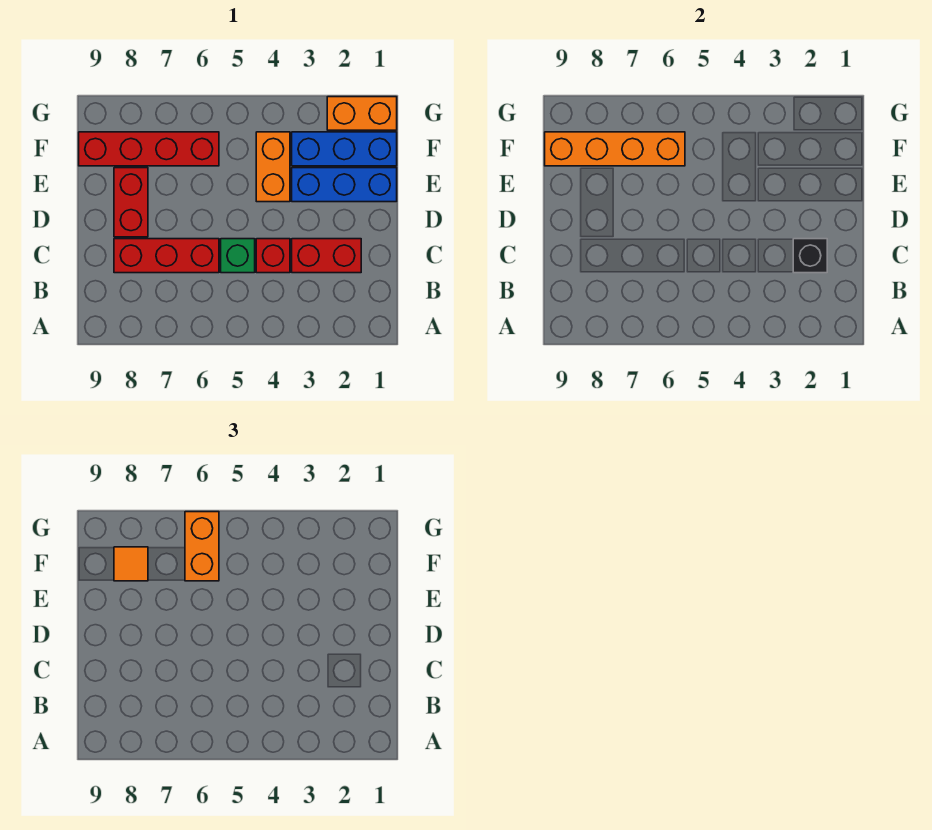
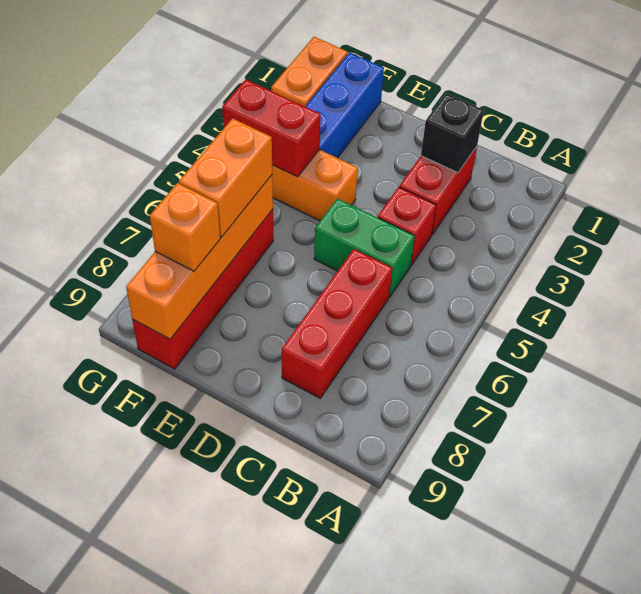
green 1x1 brick [221,239,255,273] -> green 1x2 brick [314,198,415,297]
red 1x2 brick [114,168,148,237] -> red 1x2 brick moved to [222,79,321,177]
blue 1x3 brick [292,168,397,202] -> none
orange 1x2 brick [185,512,219,581] -> orange 1x2 brick turned to [179,118,272,237]
orange 1x1 tile [114,547,148,581] -> orange 1x1 brick [150,183,220,271]

